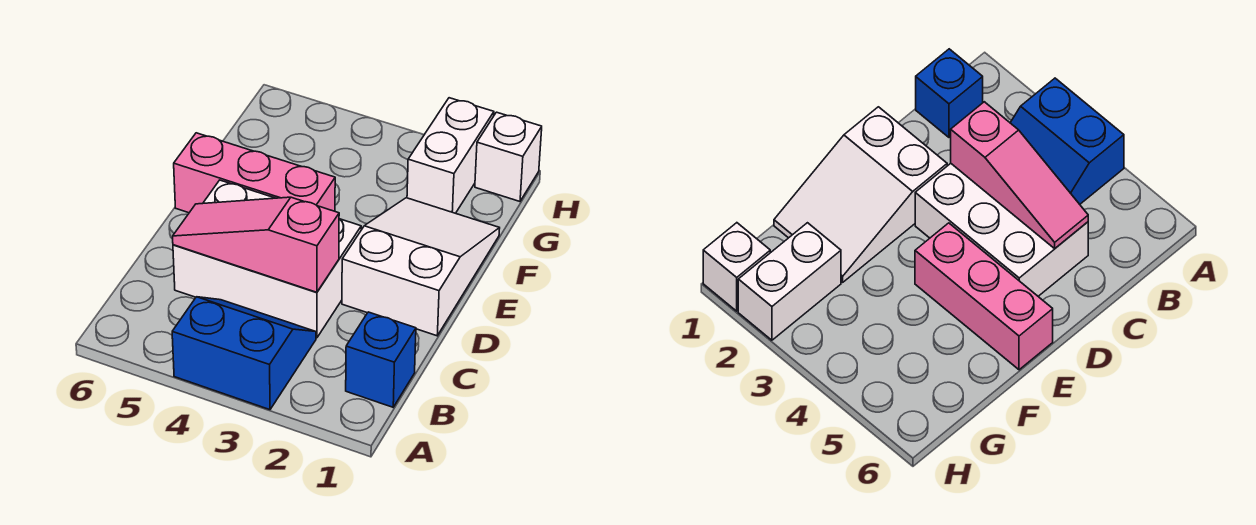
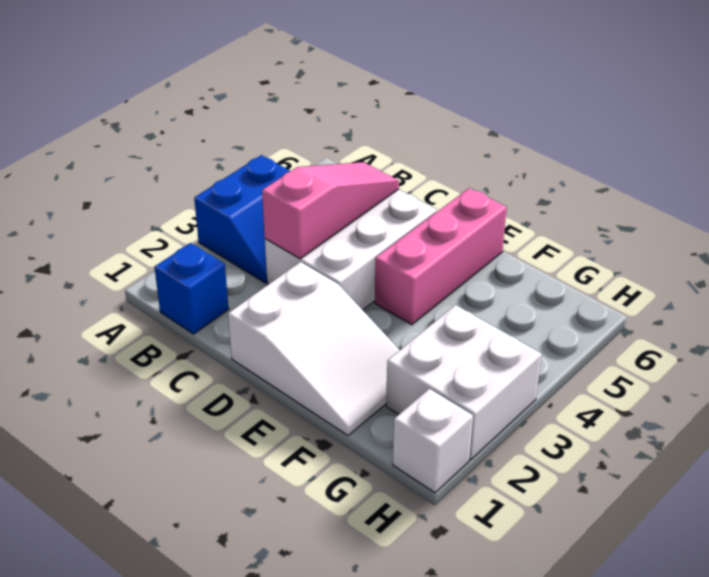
white 1x2 brick [407,98,494,213] -> white 2x2 brick [386,305,542,460]

